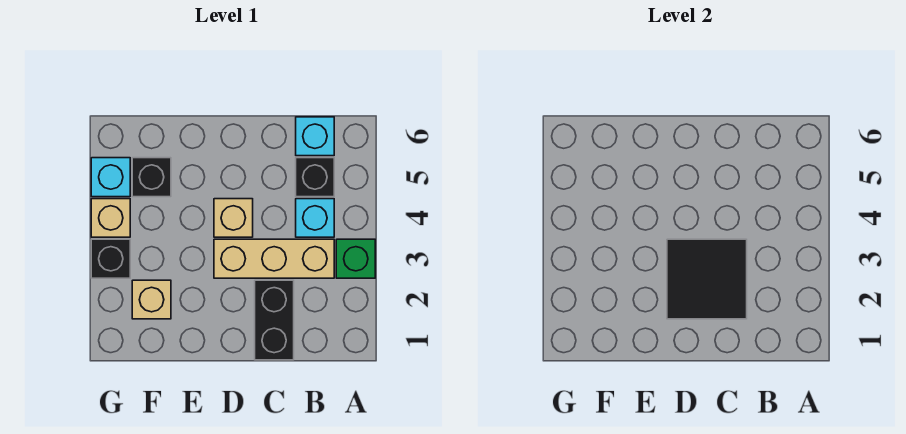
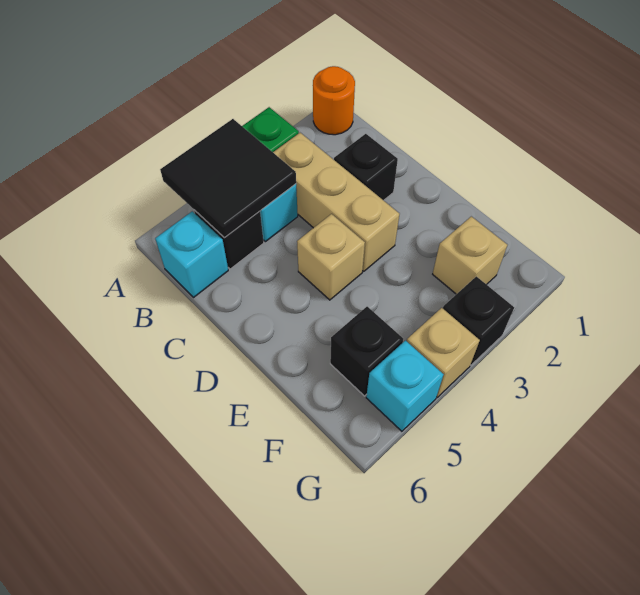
none -> orange 1x1 round brick [313,66,355,135]
black 1x2 brick [255,280,294,360] -> black 1x1 brick [334,134,398,200]
black 2x2 tile [667,239,747,319] -> black 2x2 tile moved to [160,119,296,238]

